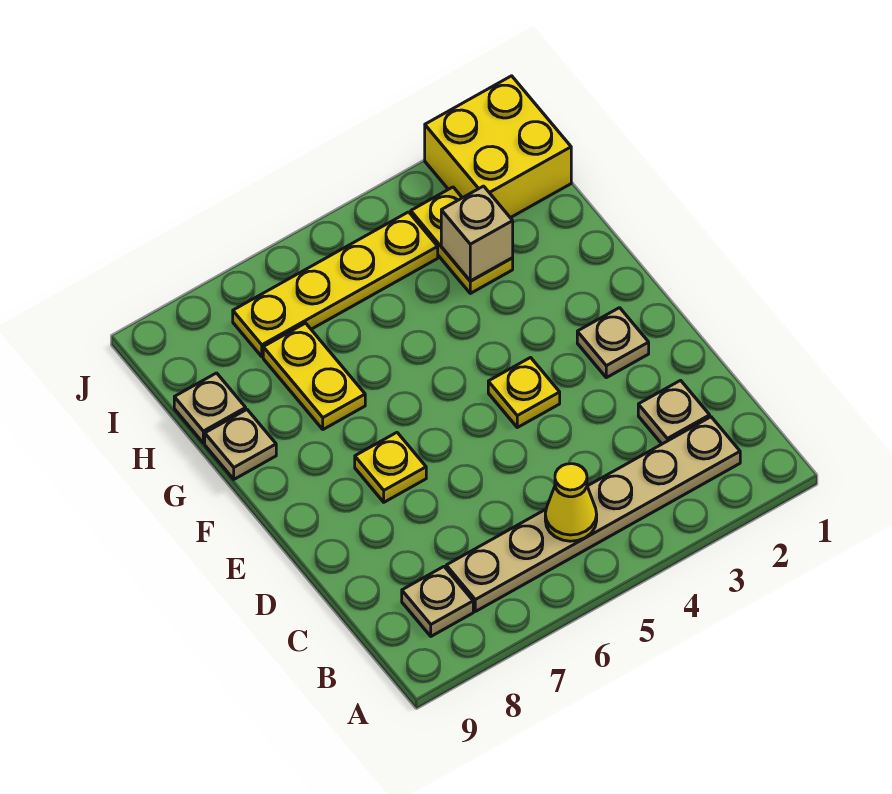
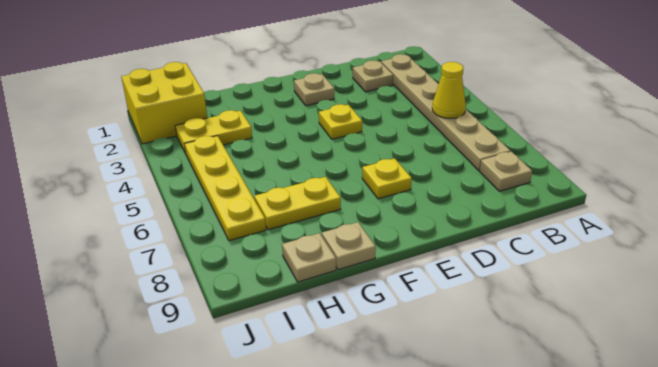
tan 1x1 brick [441,186,513,281] -> none

